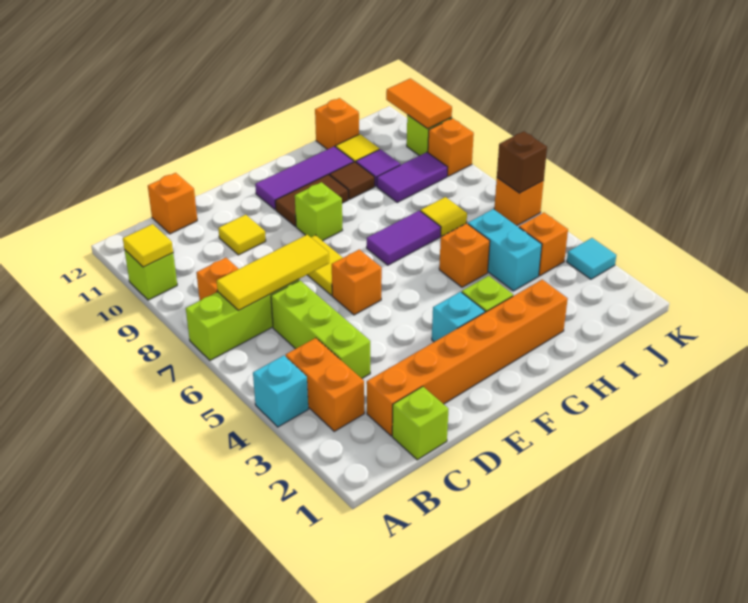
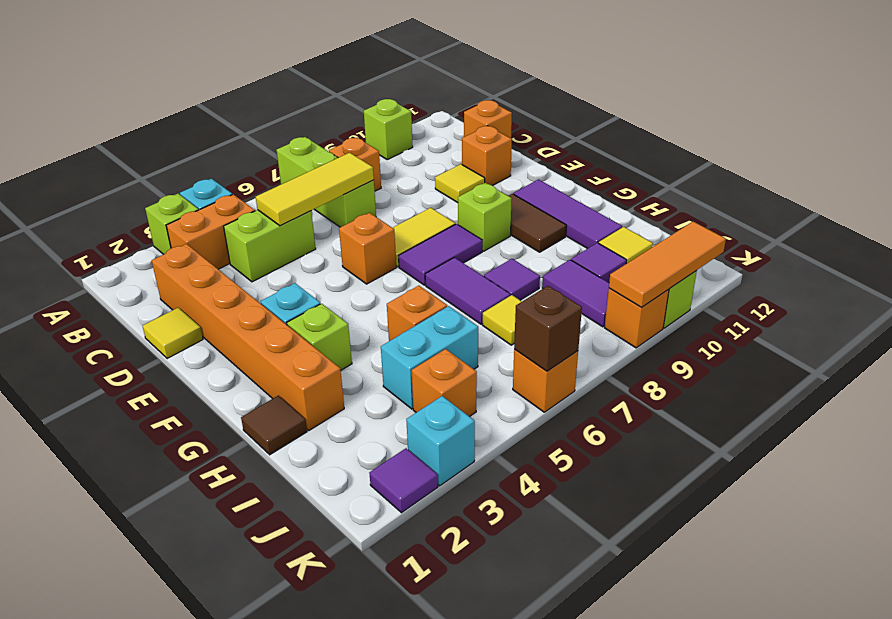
yellow 1x1 tile [123,224,173,267] -> yellow 1x1 tile moved to [143,308,203,359]
yellow 1x3 tile [217,235,329,310] -> yellow 1x3 tile turned to [256,153,374,226]
lime 1x1 brick [392,387,448,460] -> lime 1x1 brick moved to [145,194,199,254]
lime 1x3 brick [271,281,370,379] -> lime 1x2 brick [224,210,316,282]
none -> purple 1x2 tile [399,224,482,285]
none -> purple 1x1 tile [484,259,540,300]
brown 1x1 tile [330,162,375,199] -> brown 1x1 tile moved to [241,396,307,455]
orange 1x1 brick [315,98,359,149] -> orange 1x1 brick moved to [462,126,512,186]
none -> purple 1x1 tile [369,448,438,513]
cyan 1x1 tile [567,238,616,279] -> cyan 1x1 brick [406,396,475,486]
orange 1x2 tile [386,78,452,129] -> orange 1x3 tile [609,222,726,308]

